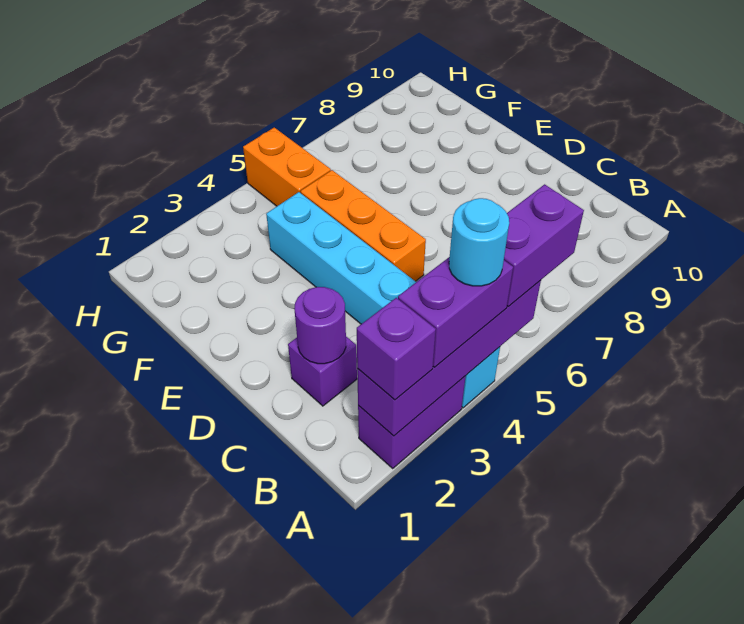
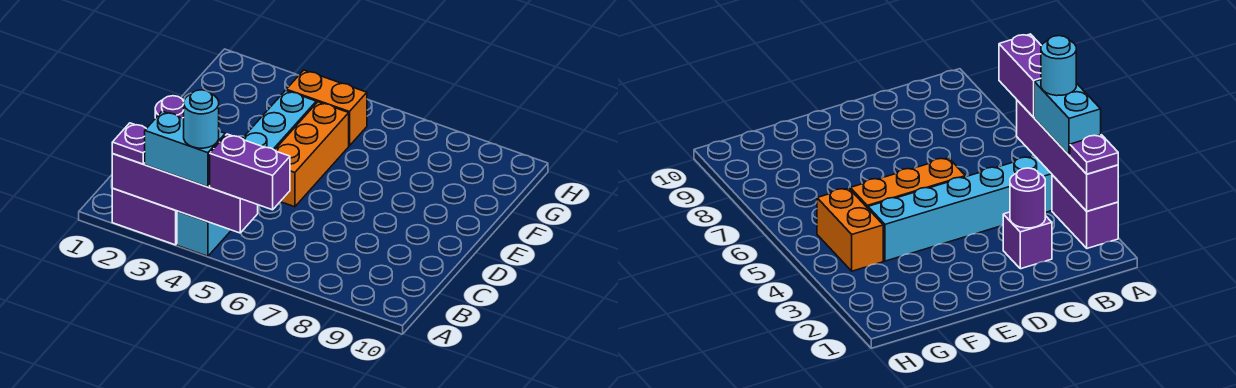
purple 1x1 brick [357,298,436,400] -> purple 1x1 plate [112,123,146,164]
purple 1x2 brick [398,257,513,367] -> cyan 1x2 brick [145,111,225,187]
orange 1x2 brick [243,128,331,206] -> orange 1x2 brick turned to [286,70,367,146]

